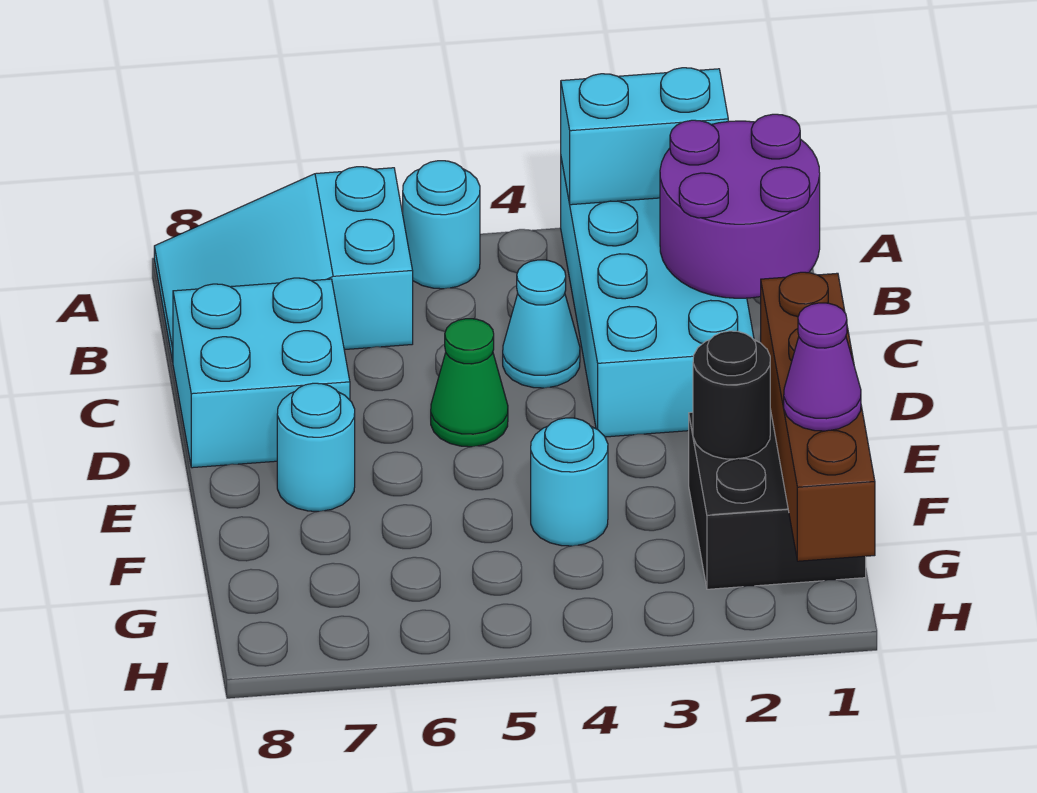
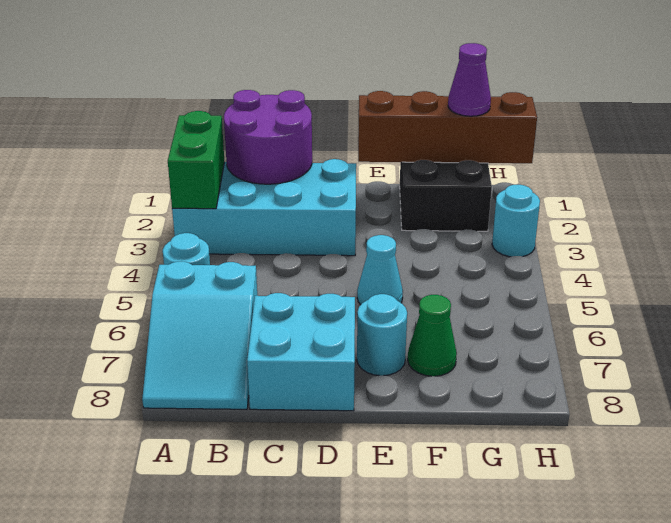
cyan 1x2 brick [561,68,728,205] -> green 1x2 brick [168,111,224,209]
cyan 1x1 cone [503,260,580,388] -> cyan 1x1 cone moved to [357,235,403,305]
green 1x1 cone [431,319,508,447] -> green 1x1 cone moved to [408,295,457,376]
black 1x1 round brick [693,331,770,459] -> none
cyan 1x1 round brick [531,418,608,546] -> cyan 1x1 round brick moved to [492,185,540,257]

